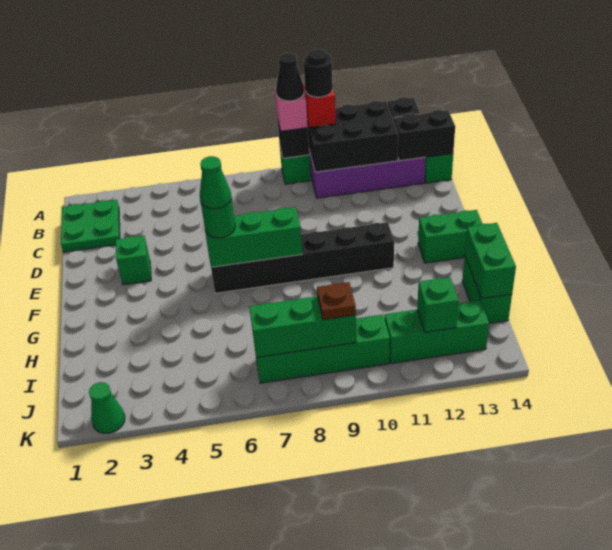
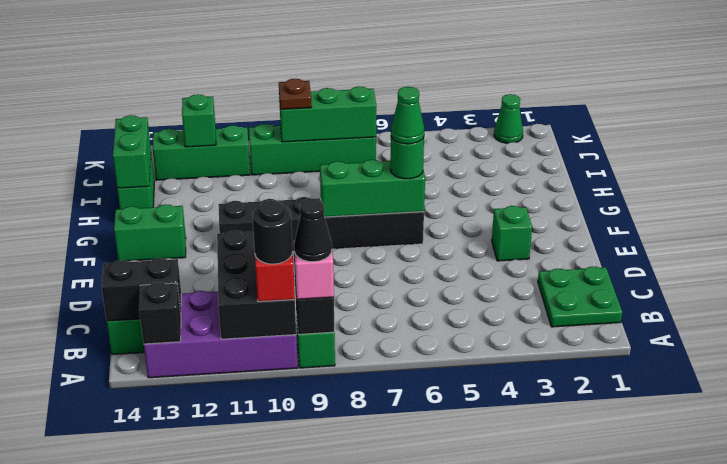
black 2x3 brick [307,101,398,172] -> black 2x3 brick turned to [217,231,296,339]

